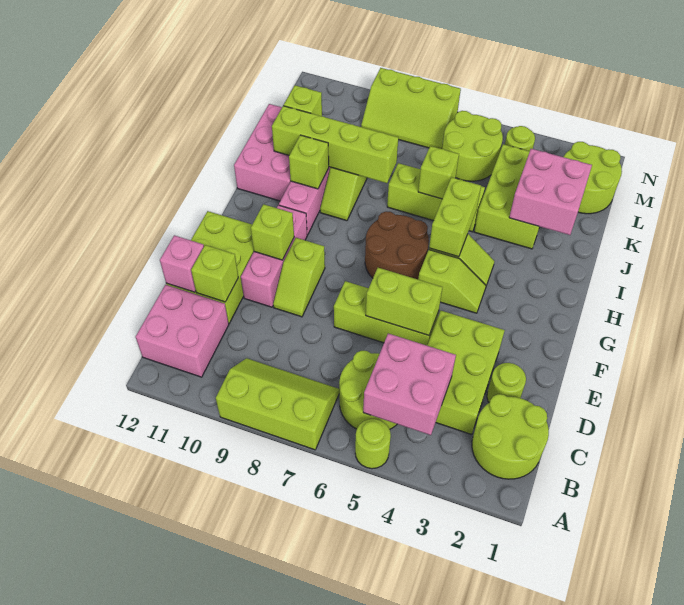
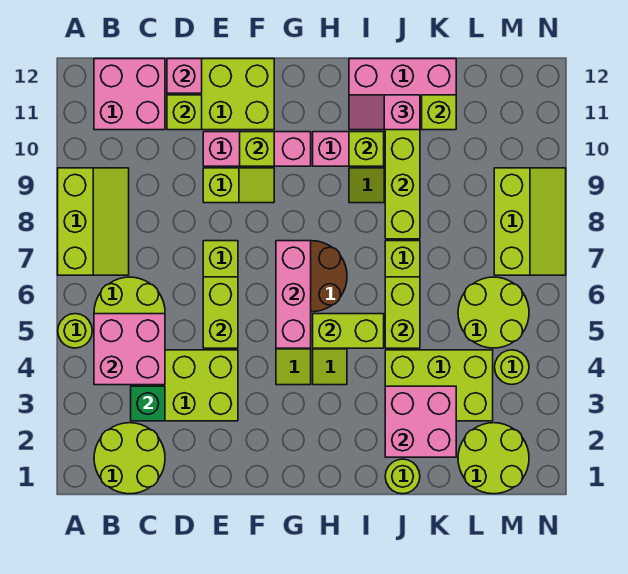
none -> green 1x1 brick [131,386,165,421]
lime 1x1 round brick [487,363,526,402] -> lime 1x1 round brick moved to [385,459,420,494]
lime 1x2 slope [273,238,325,317] -> lime 1x2 slope turned to [203,168,274,203]
none -> pink 1x3 brick [276,241,311,348]
none -> pink 1x2 slope [349,95,420,130]
lime 1x1 brick [418,146,459,199] -> lime 1x2 brick [385,277,420,348]
lime 2x3 slope [361,68,461,149] -> lime 2x3 slope turned to [494,168,566,275]

